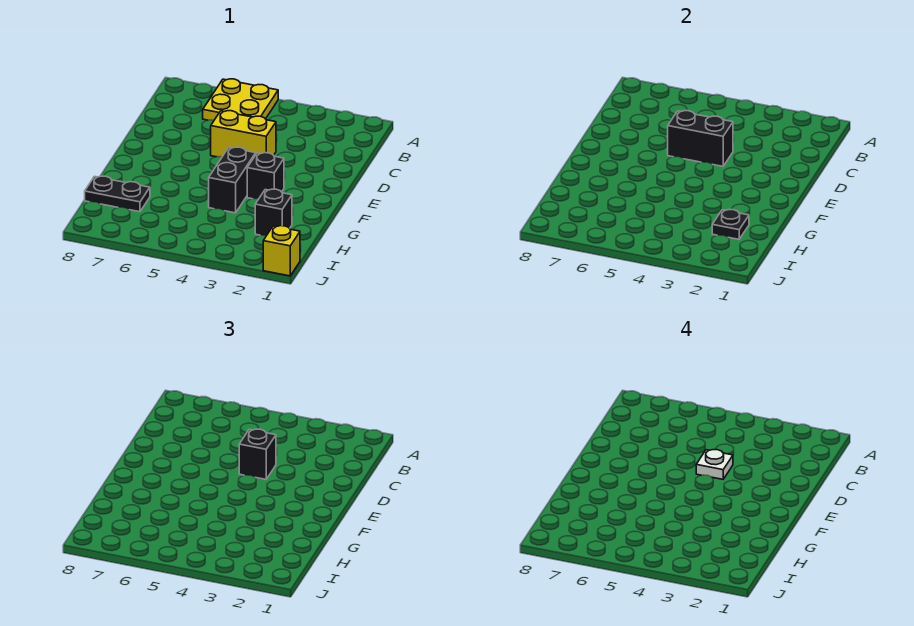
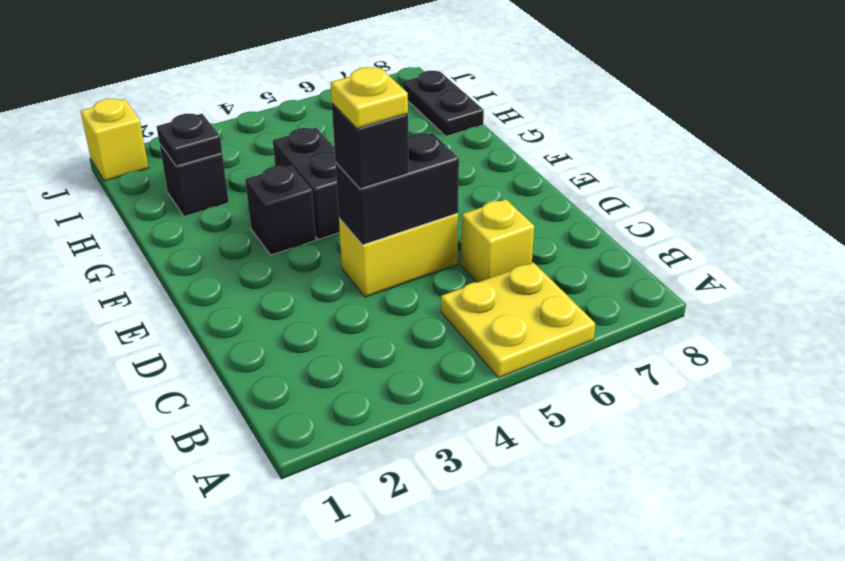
none -> yellow 1x1 brick [461,199,534,282]
white 1x1 plate [696,450,733,479] -> yellow 1x1 plate [330,67,408,128]
black 1x2 plate [85,176,150,212] -> black 1x2 plate turned to [403,71,484,136]

